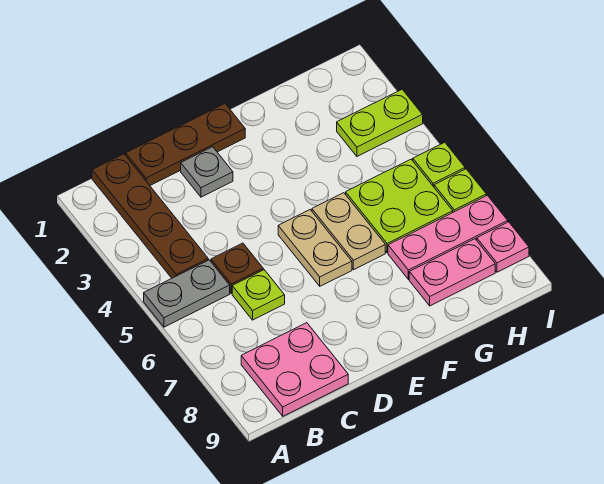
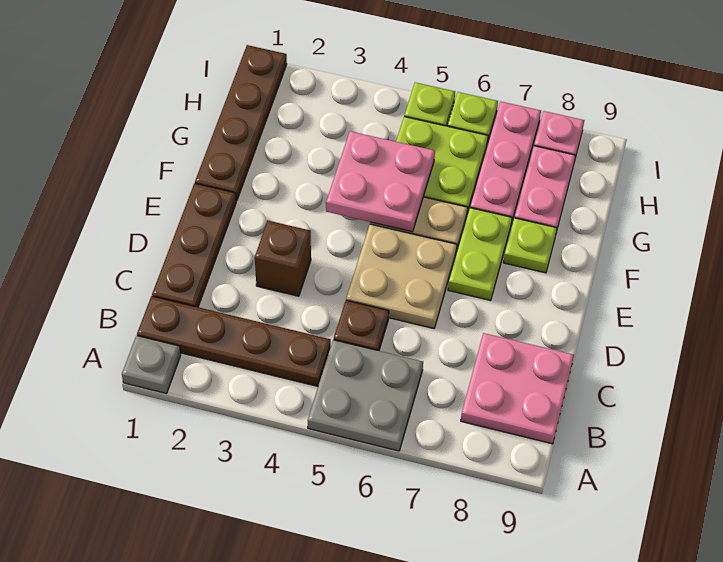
grey 1x2 plate [144,260,230,327] -> grey 2x2 plate [308,340,423,451]
lime 1x1 plate [232,270,285,320] -> lime 1x1 plate moved to [503,218,557,273]
grey 1x1 plate [181,147,233,197] -> grey 1x1 plate moved to [122,336,181,393]
none -> brown 1x1 brick [255,221,311,296]
tan 1x2 plate [278,210,352,286] -> tan 2x2 plate [346,224,457,328]
none -> brown 1x4 plate [195,45,287,201]
none -> pink 2x2 plate [326,131,435,232]
lime 1x2 plate [337,90,423,156] -> lime 1x2 plate moved to [448,208,512,301]

